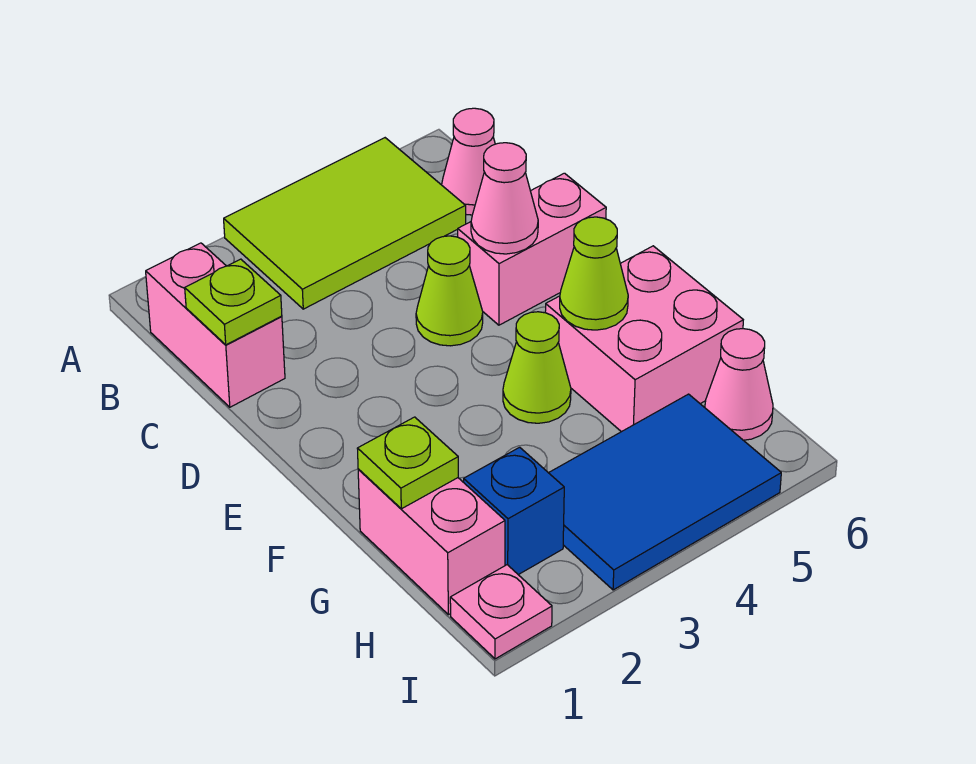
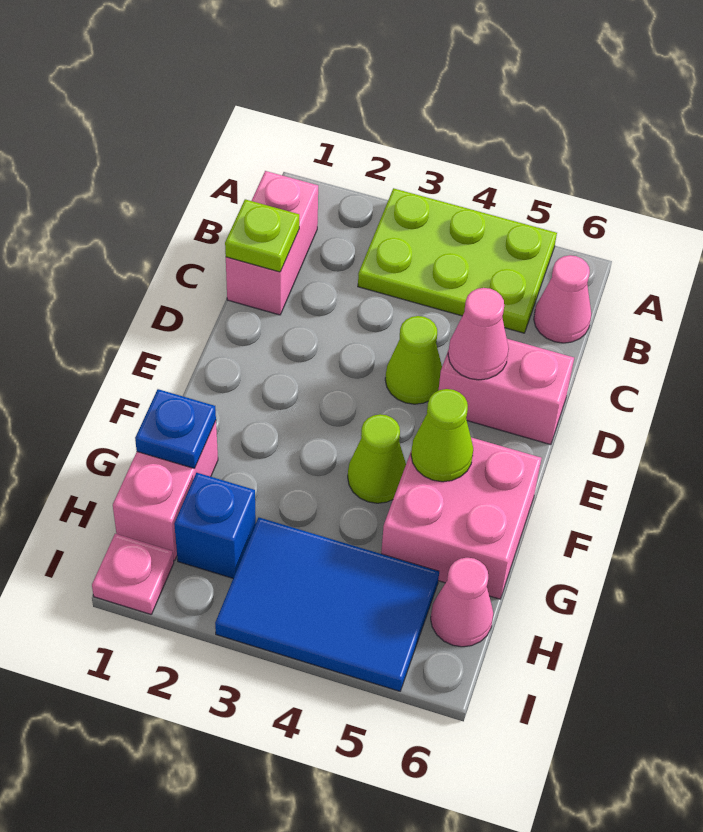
lime 2x3 tile [224,138,466,309] -> lime 2x3 plate [358,188,557,333]
lime 1x1 plate [357,417,458,509] -> blue 1x1 plate [135,389,216,469]

